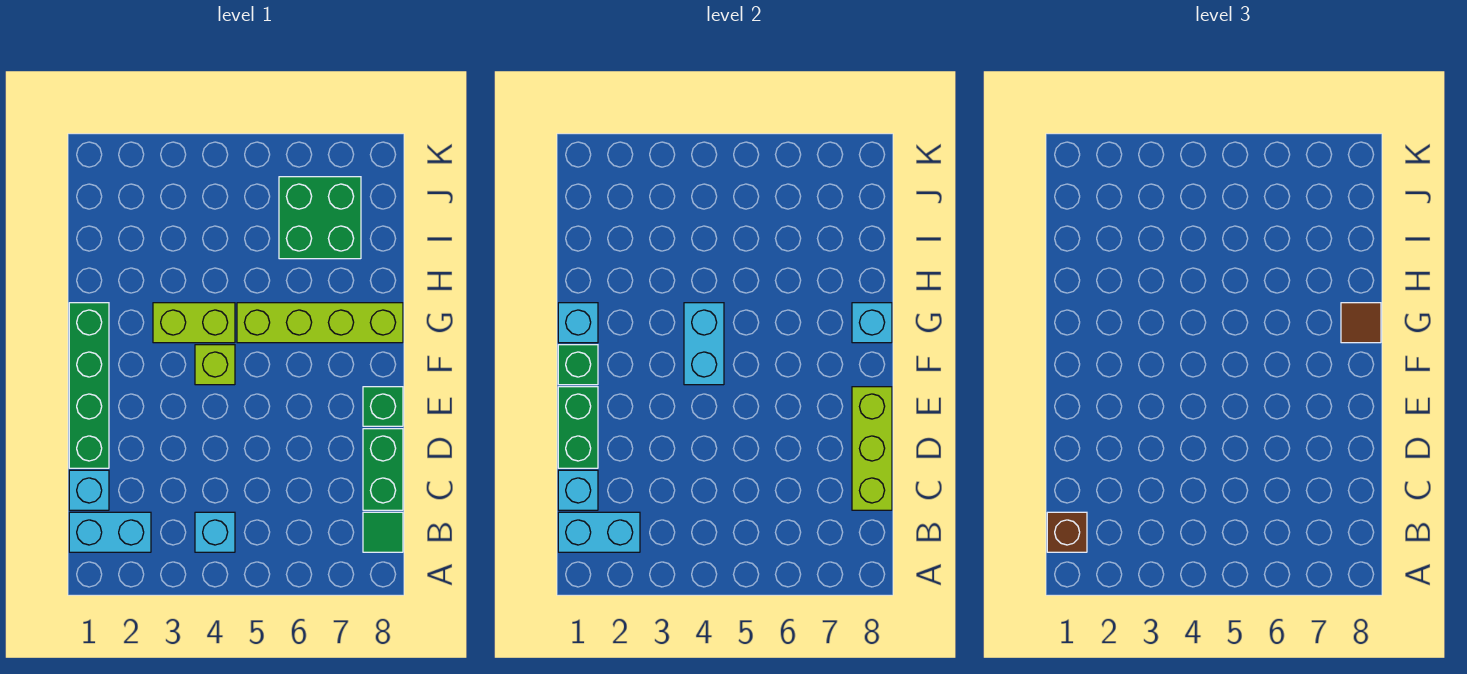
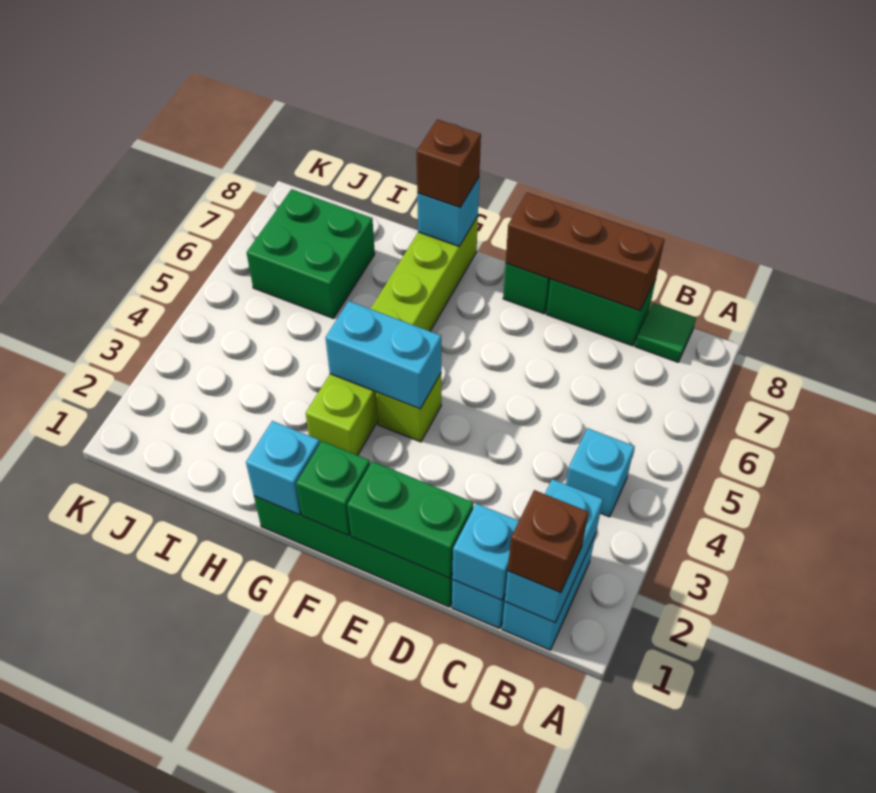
lime 1x3 brick [852,387,892,510] -> brown 1x3 brick [506,193,664,311]
brown 1x1 tile [1341,303,1381,343] -> brown 1x1 brick [417,119,481,208]

